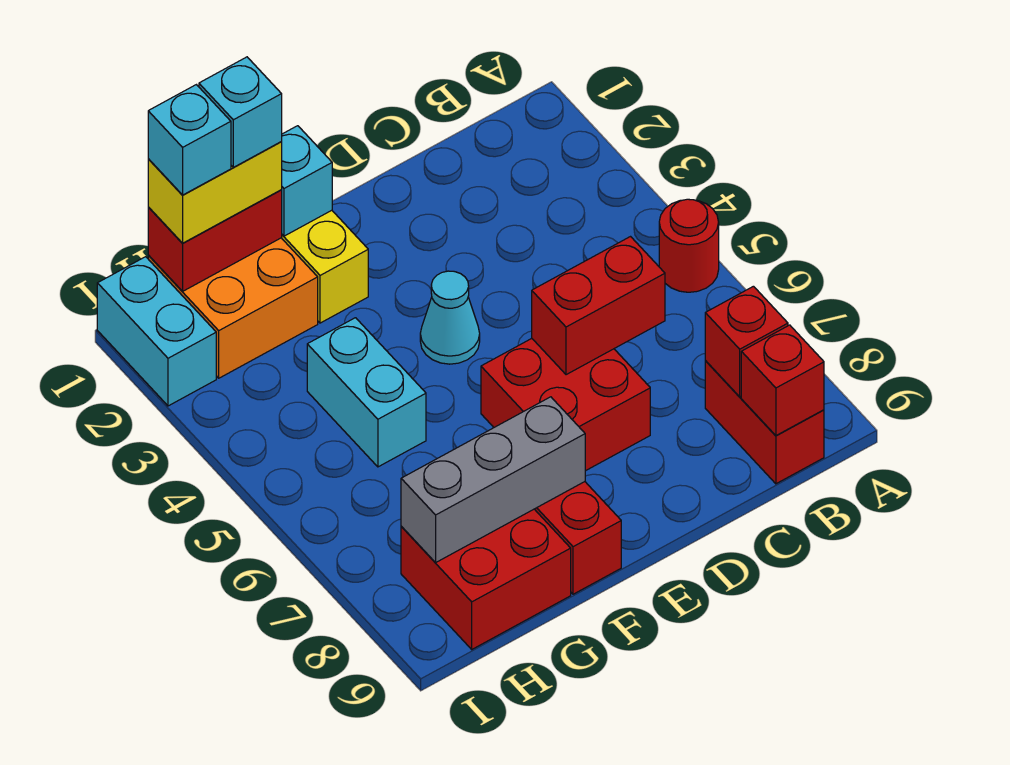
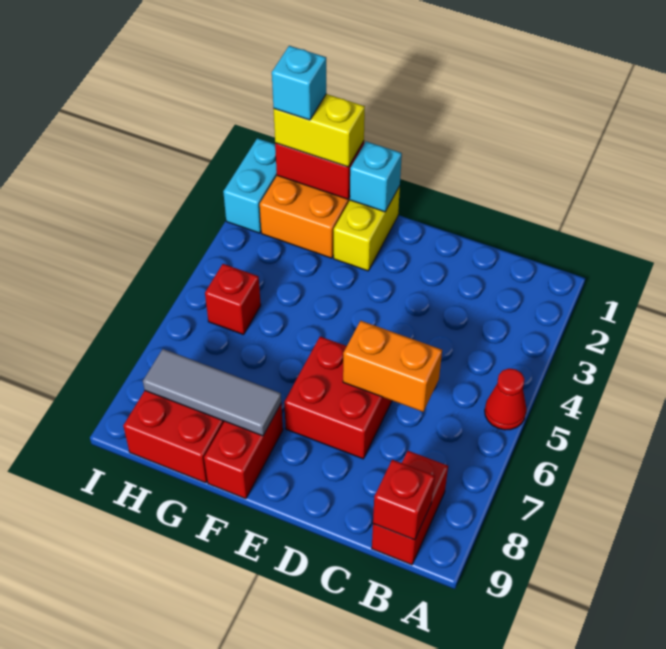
red 1x1 round brick [659,199,719,292] -> red 1x1 cone [485,369,527,430]
red 1x1 brick [705,286,788,397] -> red 1x1 brick moved to [205,264,261,335]
red 1x2 brick [532,237,665,375] -> orange 1x2 brick [343,321,442,412]
cyan 1x1 cone [420,271,480,364] -> none
grey 1x3 brick [401,397,585,562] -> grey 1x3 tile [143,349,281,436]
cyan 1x1 brick [199,57,282,167] -> none
cyan 1x2 brick [307,318,426,467] -> none

